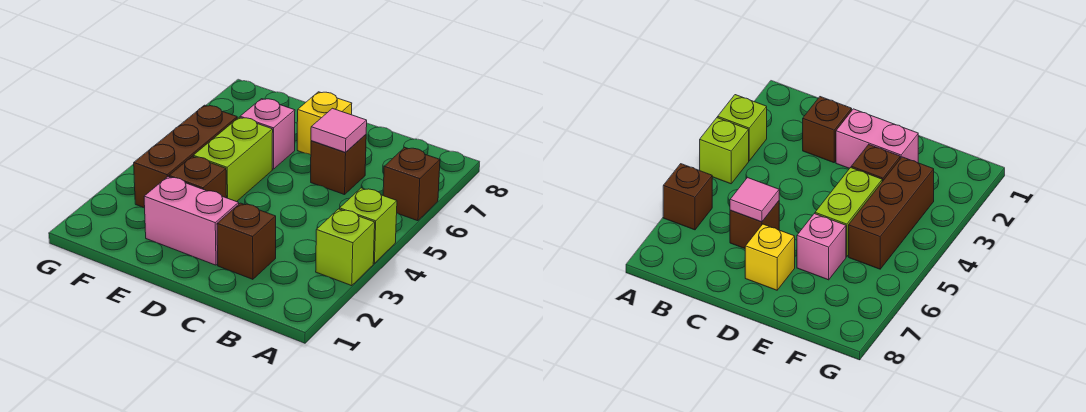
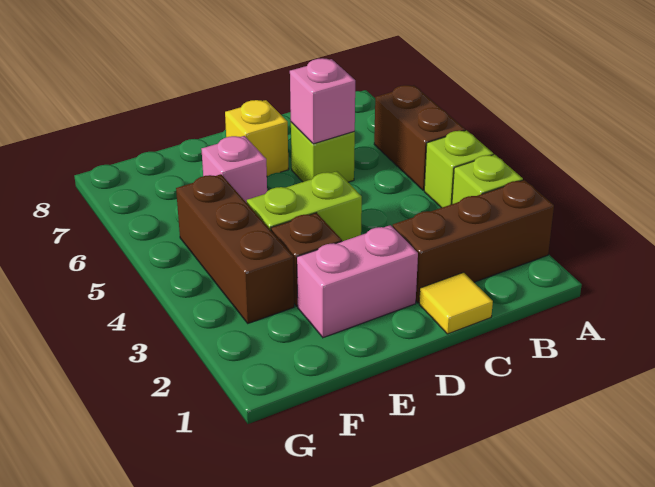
brown 1x1 brick [383,147,440,221] -> brown 1x2 brick [374,85,465,190]
none -> yellow 1x1 tile [419,272,493,334]
brown 1x1 brick [217,203,276,279] -> brown 1x3 brick [393,180,554,303]
brown 1x1 brick [311,135,366,195] -> lime 1x1 brick [291,122,355,182]
pink 1x1 tile [311,108,367,152] -> pink 1x1 brick [290,58,355,144]
lime 1x2 brick [193,117,273,202] -> lime 1x2 brick turned to [247,171,362,241]

